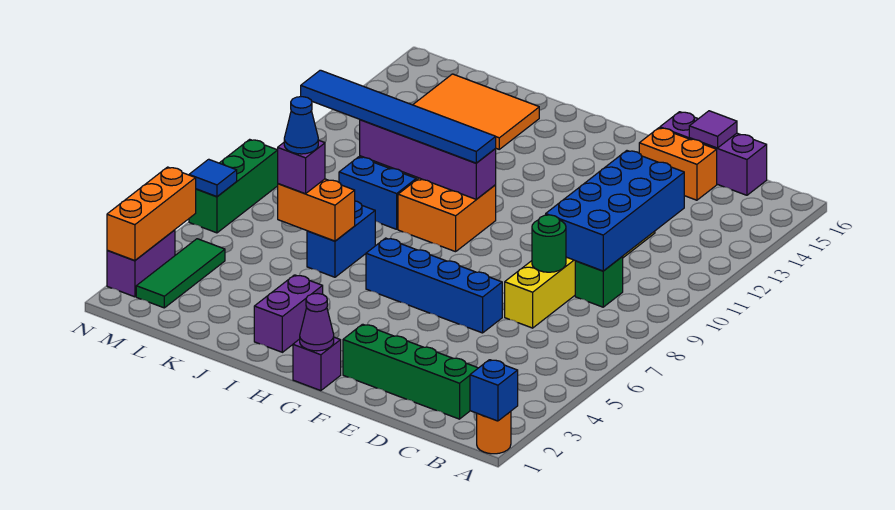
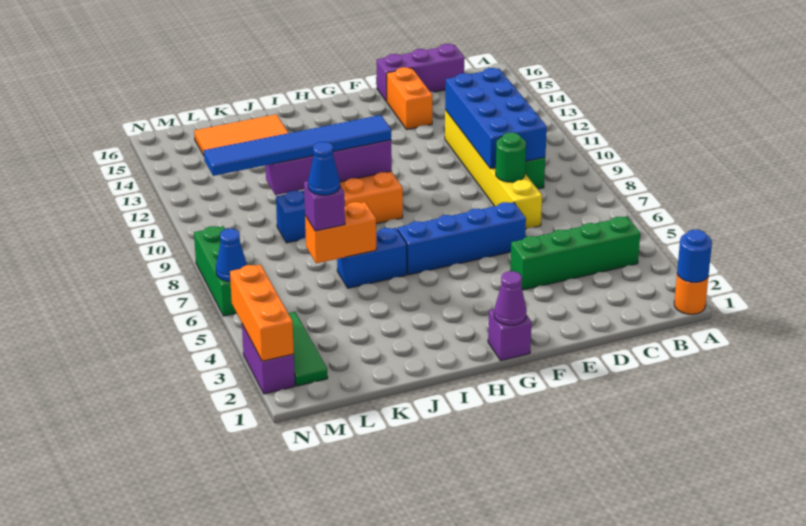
blue 1x1 brick [470,360,518,421] -> blue 1x1 round brick [677,230,712,282]
green 1x4 brick [343,324,478,419] -> green 1x4 brick moved to [510,217,640,290]
orange 1x2 brick [639,128,717,200] -> orange 1x2 brick turned to [387,67,433,129]
purple 1x1 tile [689,111,737,148] -> none
purple 1x2 brick [254,275,323,352] -> none
blue 1x2 brick [307,201,375,277] -> blue 1x2 brick turned to [337,228,407,288]
blue 1x1 tile [189,159,237,197] -> blue 1x1 cone [216,229,247,281]

